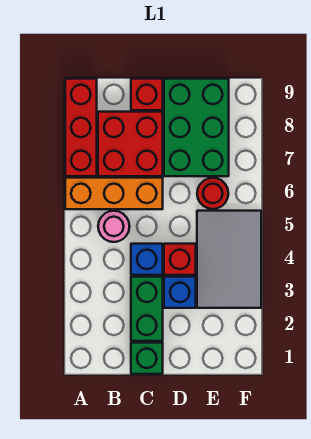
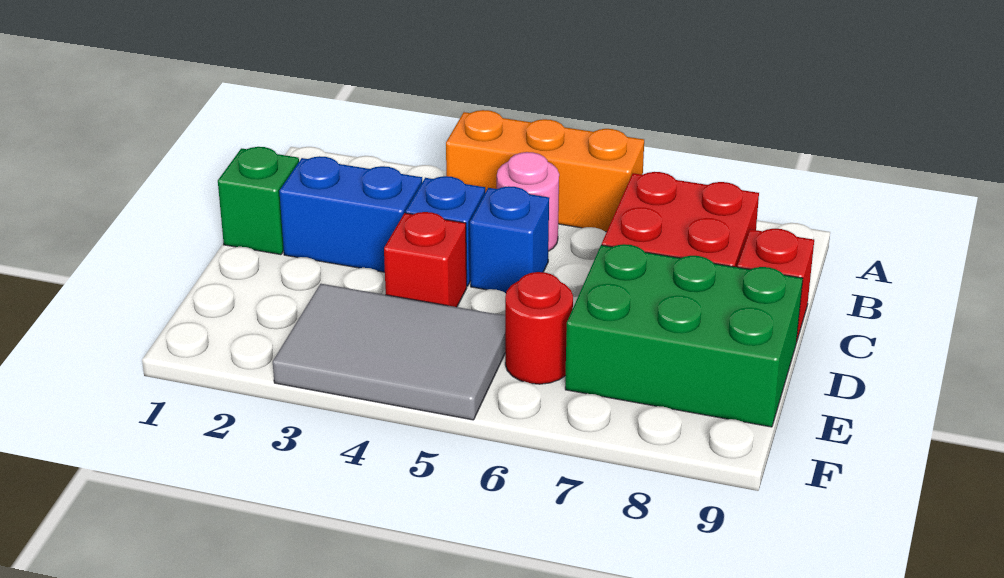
orange 1x3 brick [65,178,163,209] -> orange 1x3 brick turned to [446,110,644,232]
red 1x3 brick [65,79,97,176] -> none
green 1x2 brick [131,277,163,341] -> blue 1x2 brick [279,156,422,272]
blue 1x1 brick [164,277,196,308] -> blue 1x1 brick moved to [470,186,549,293]

